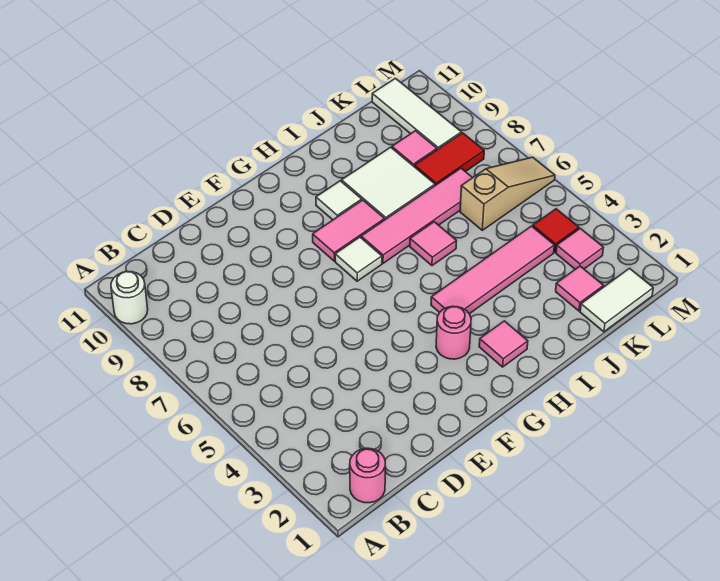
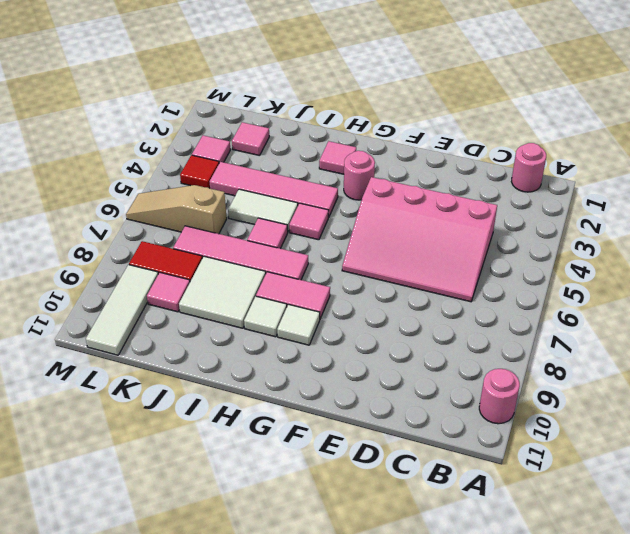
white 1x1 round brick [111,272,148,324] -> pink 1x1 round brick [479,369,520,424]
none -> pink 3x4 slope [342,177,497,302]
white 1x1 tile [335,237,382,281] -> white 1x1 tile moved to [277,304,320,345]
none -> pink 1x1 tile [289,203,329,240]
white 1x2 tile [580,269,653,332] -> white 1x2 tile moved to [228,189,298,232]

